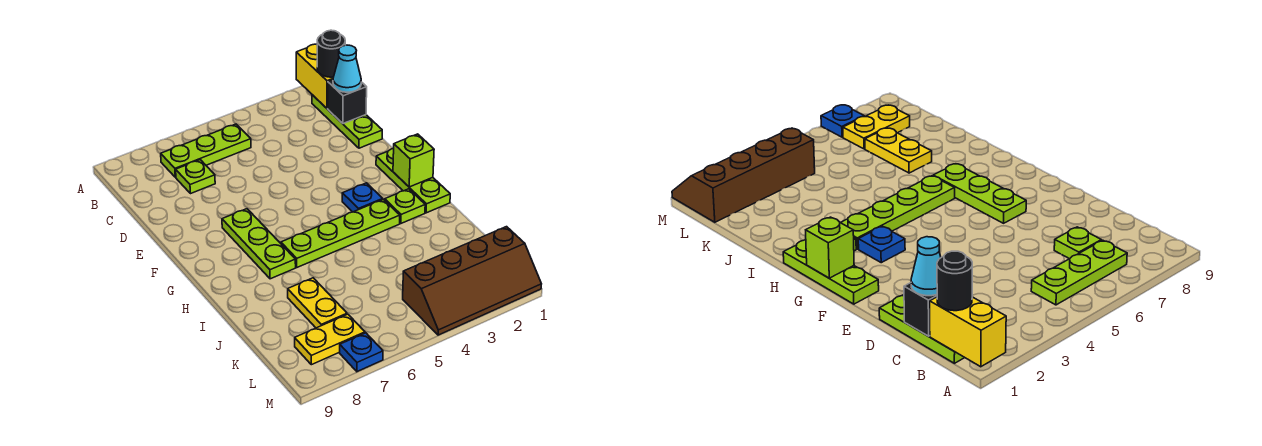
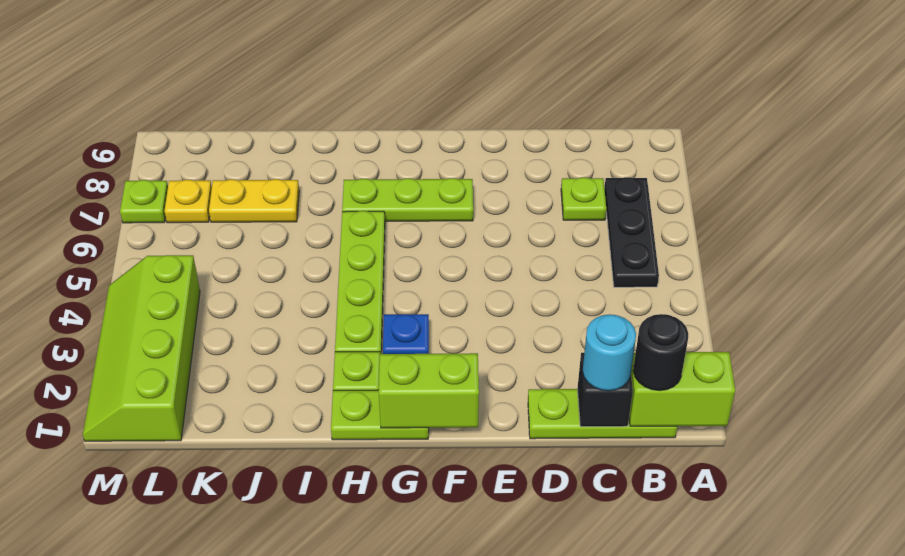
yellow 1x2 brick [296,44,333,108] -> lime 1x2 brick [629,352,735,426]
lime 1x3 plate [161,124,251,177] -> black 1x3 plate [604,177,659,287]
cyan 1x1 cone [333,45,361,92] -> cyan 1x1 round brick [583,314,636,391]
lime 1x3 plate [376,149,450,213] -> lime 1x2 plate [331,390,429,440]
lime 1x1 brick [393,134,434,187] -> lime 1x2 brick [379,353,479,428]
brown 2x4 slope [403,227,541,335] -> lime 2x4 slope [83,255,200,441]
yellow 1x2 plate [295,314,365,365] -> yellow 1x1 plate [164,180,212,223]
blue 1x1 plate [340,333,383,372] -> lime 1x1 plate [120,180,168,223]

